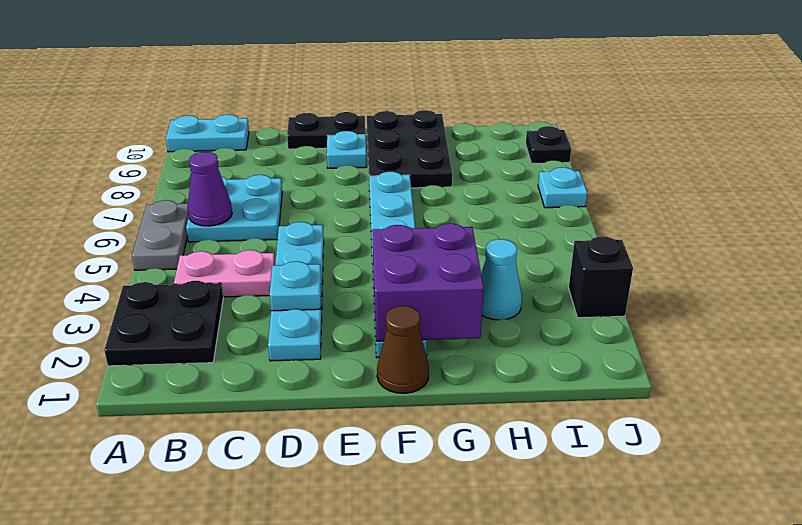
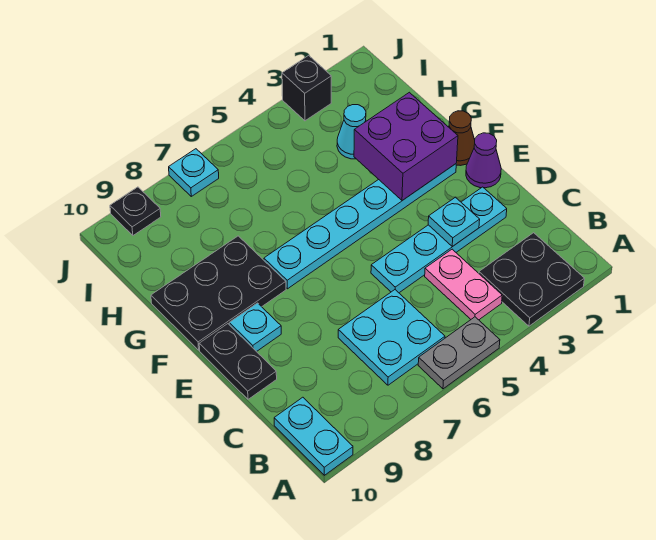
purple 1x1 cone [188,152,232,226] -> purple 1x1 cone moved to [466,133,501,188]

